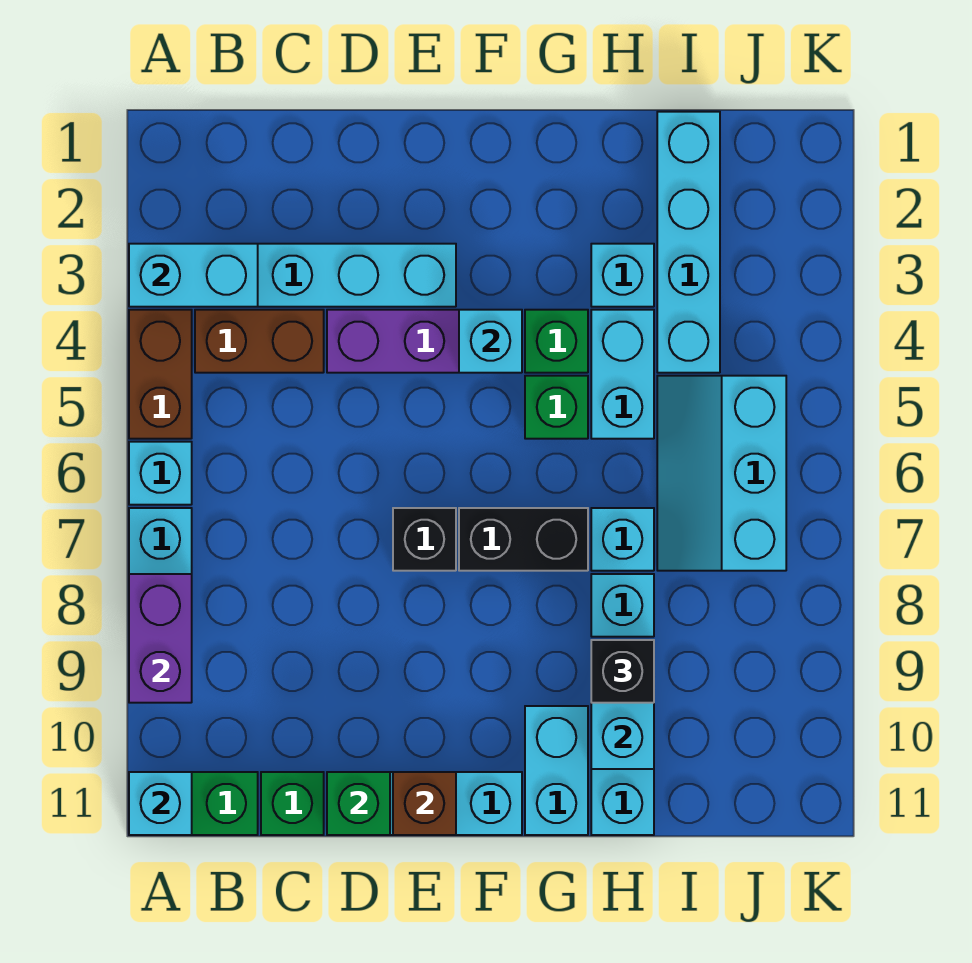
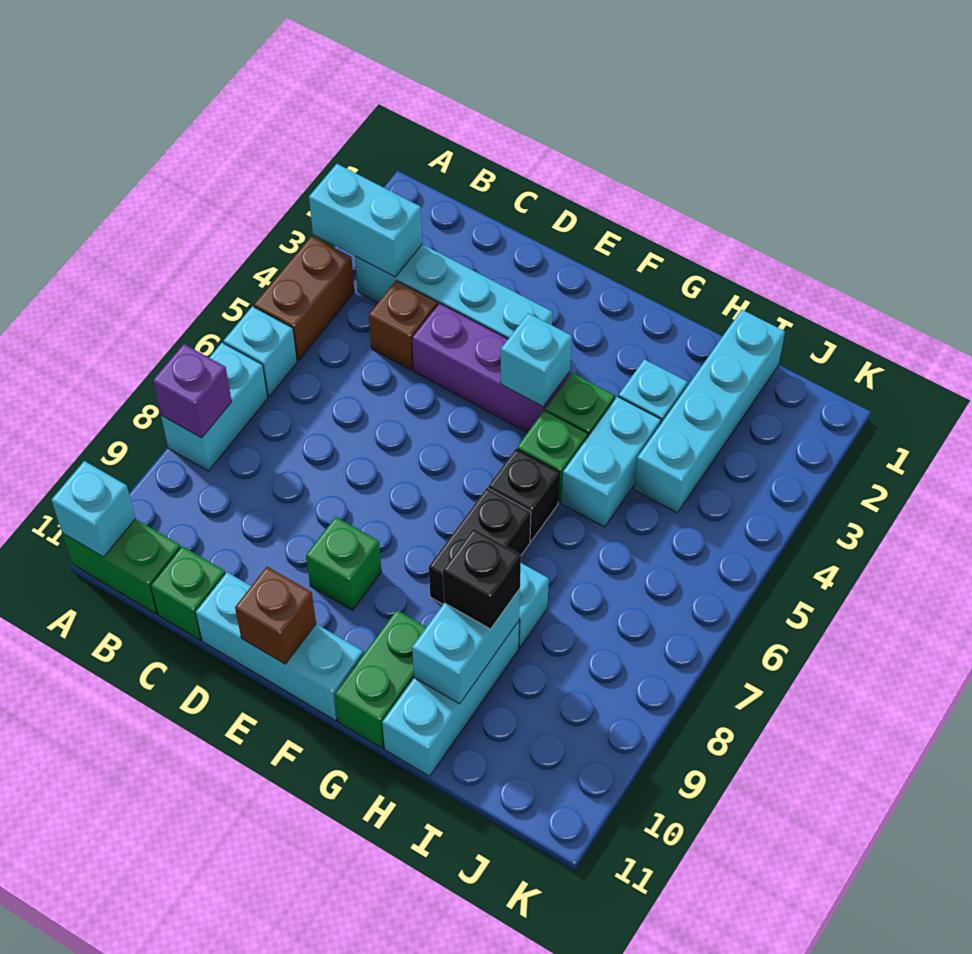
purple 1x2 brick [129,574,192,703] -> purple 1x1 brick [153,344,232,438]
brown 1x2 brick [195,310,324,373] -> brown 1x1 brick [369,281,437,370]
green 1x1 brick [327,772,390,835] -> green 1x1 brick moved to [306,517,381,610]
black 1x1 brick [393,508,456,571] -> black 1x1 brick moved to [488,449,560,541]
black 1x2 brick [459,508,588,571] -> black 1x2 brick turned to [429,488,531,604]
cyan 1x2 brick [525,706,588,835] -> green 1x2 brick [335,610,426,748]
cyan 1x1 brick [591,508,654,571] -> none
cyan 2x3 slope [657,376,786,571] -> none

